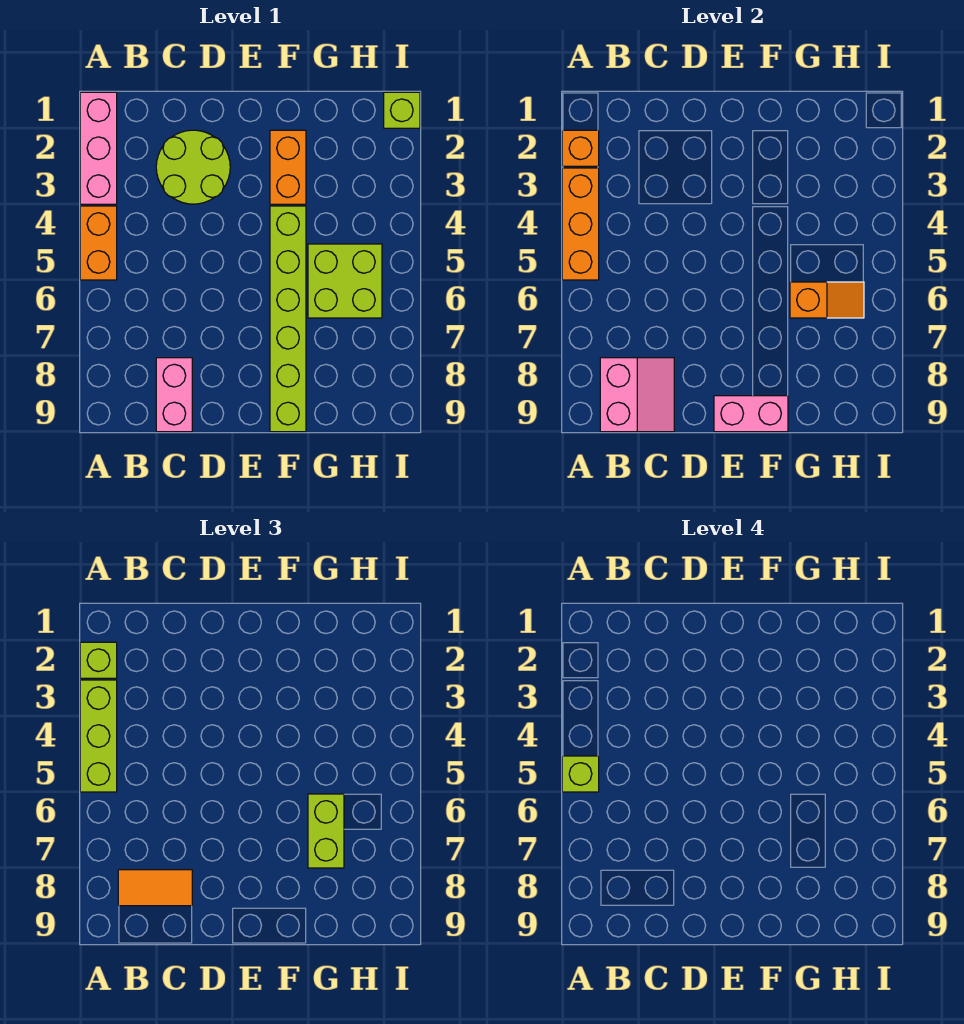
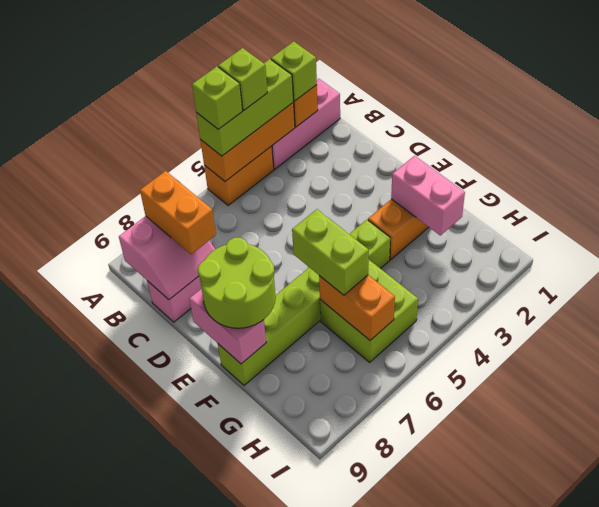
orange 1x2 tile [118,870,192,906] -> orange 1x2 brick [140,171,216,254]
lime 2x2 round brick [156,130,230,204] -> lime 2x2 round brick moved to [198,238,276,328]
none -> pink 1x2 brick [391,156,465,235]
orange 1x2 slope [790,282,864,318] -> orange 1x2 brick [319,275,395,340]
lime 1x2 brick [308,794,344,868] -> lime 1x2 brick turned to [292,209,369,295]
lime 1x1 brick [384,92,420,128] -> lime 1x1 brick moved to [218,48,268,110]

